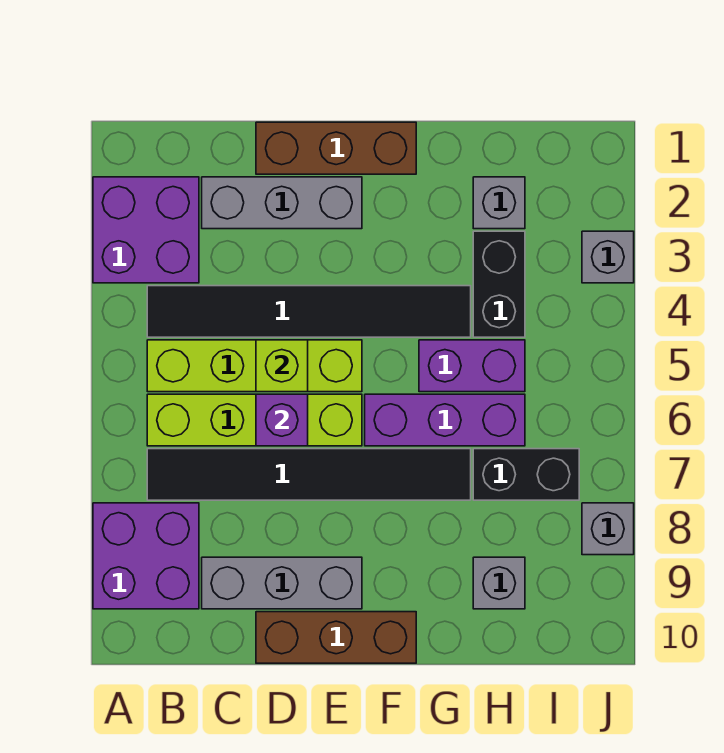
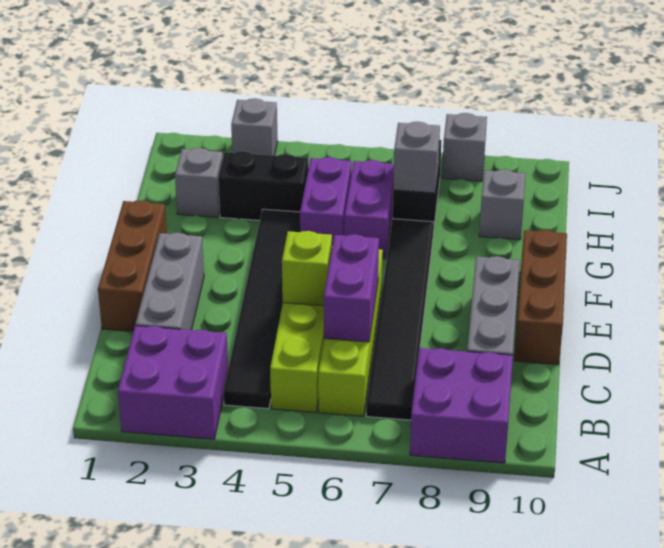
purple 1x1 brick [256,394,308,446] -> purple 1x2 brick [324,234,379,342]
purple 1x3 brick [365,394,525,446] -> purple 1x2 brick [344,160,394,259]
none -> grey 1x1 brick [393,122,440,193]

